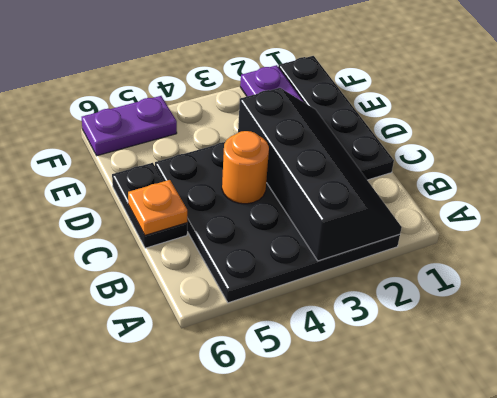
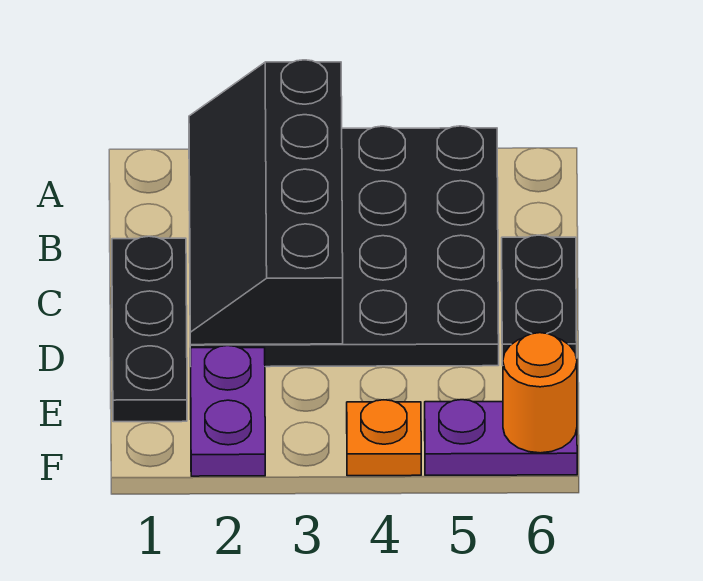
black 1x4 plate [278,56,394,180] -> black 1x3 plate [112,236,187,422]
orange 1x1 round brick [222,131,269,204] -> orange 1x1 round brick moved to [503,333,577,453]
orange 1x1 plate [128,180,187,235] -> orange 1x1 plate moved to [347,400,421,476]

